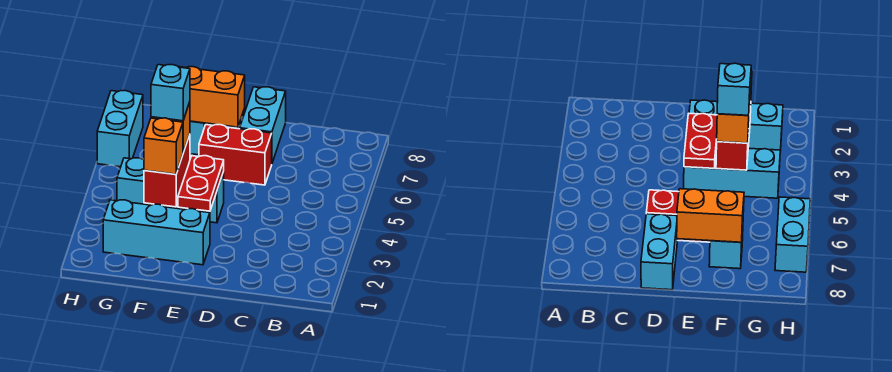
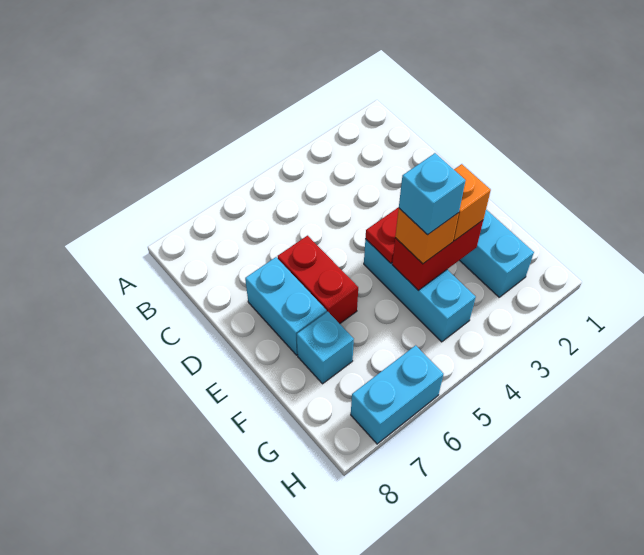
cyan 1x2 brick [240,87,286,163] -> cyan 1x2 brick turned to [245,257,327,355]
orange 1x2 brick [181,67,245,127] -> none

